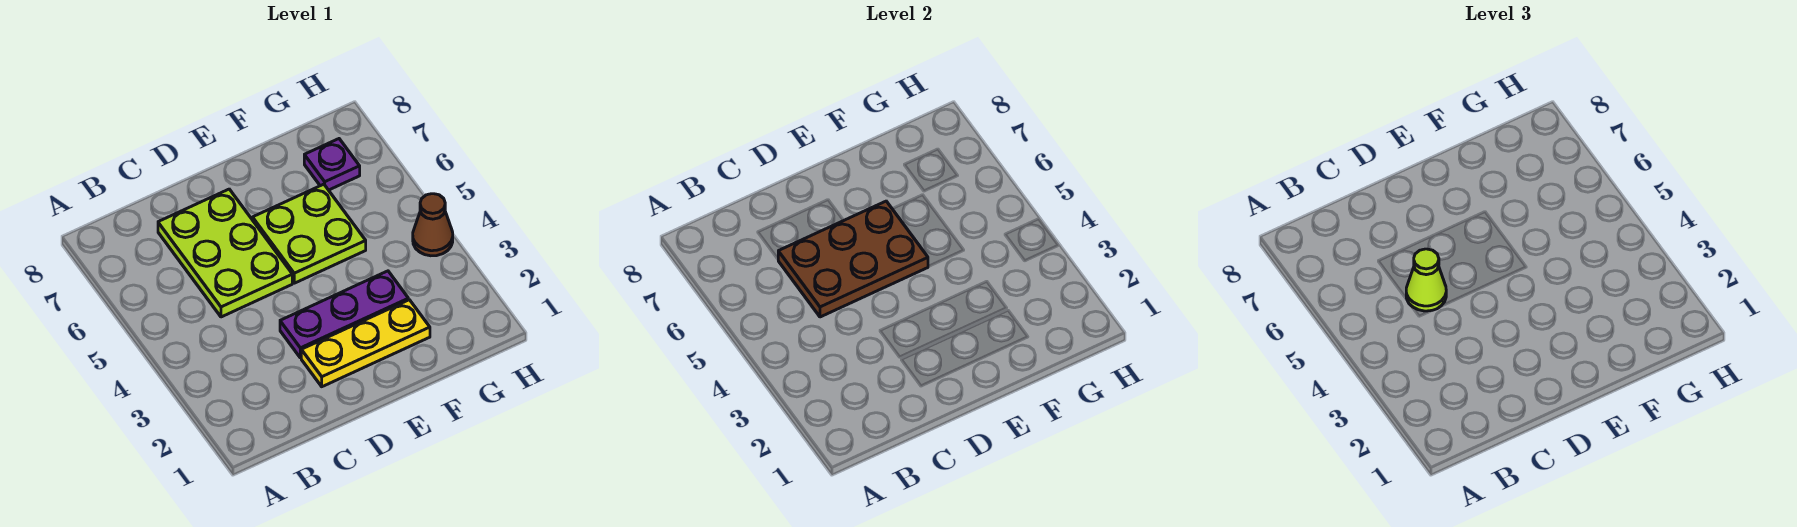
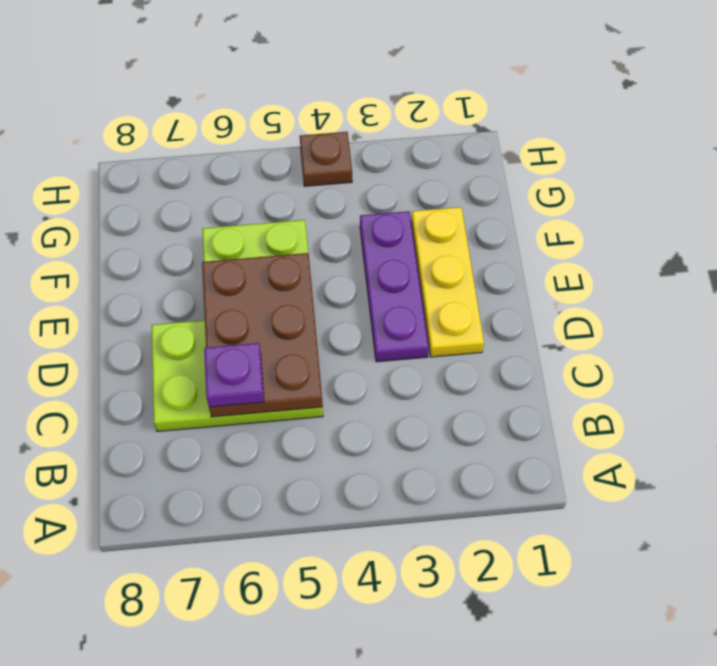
lime 1x1 cone [1406,249,1446,311] -> none
purple 1x1 plate [304,139,360,190] -> purple 1x1 plate moved to [204,343,264,407]
brown 1x1 cone [413,194,453,256] -> brown 1x1 plate [300,132,352,186]

